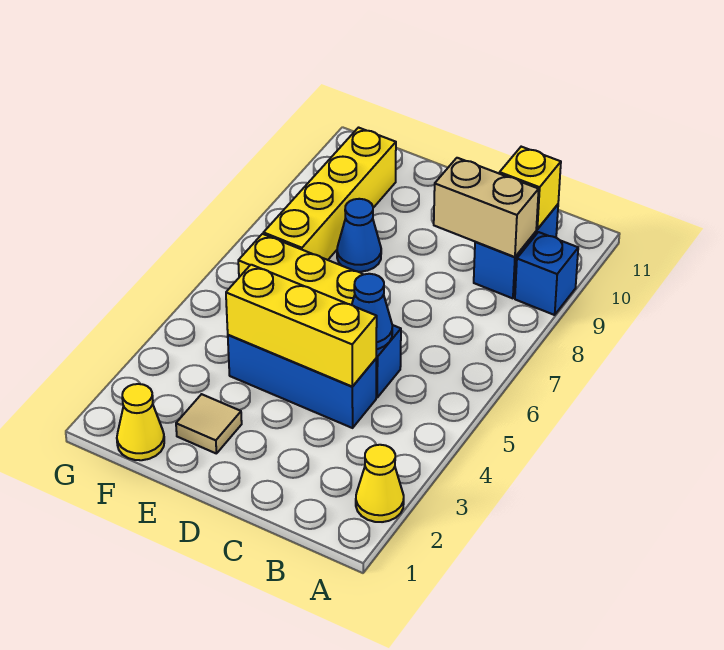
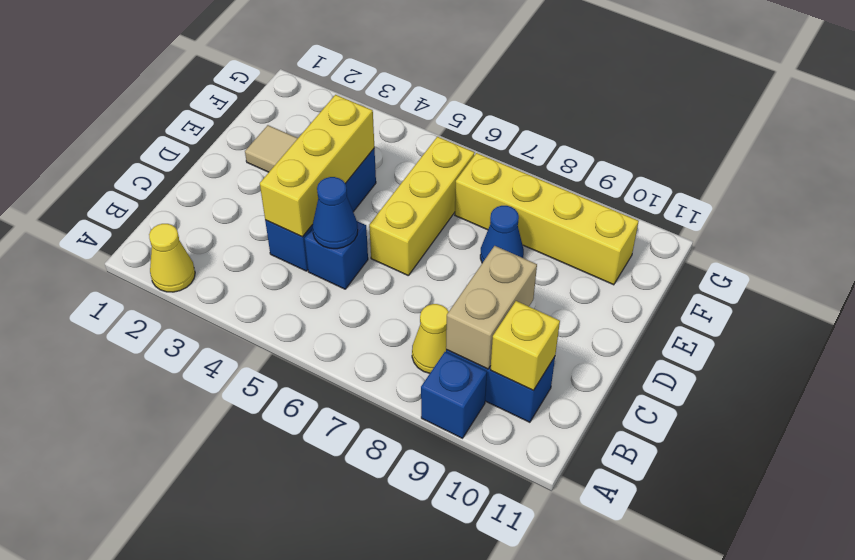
yellow 1x1 cone [117,384,164,460] -> yellow 1x1 cone moved to [412,304,449,373]

